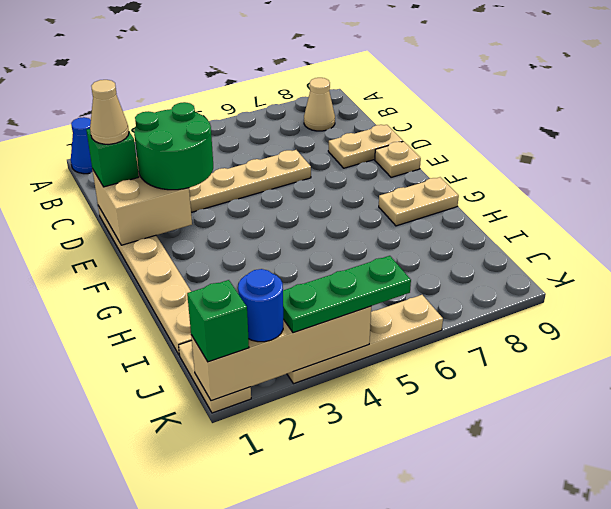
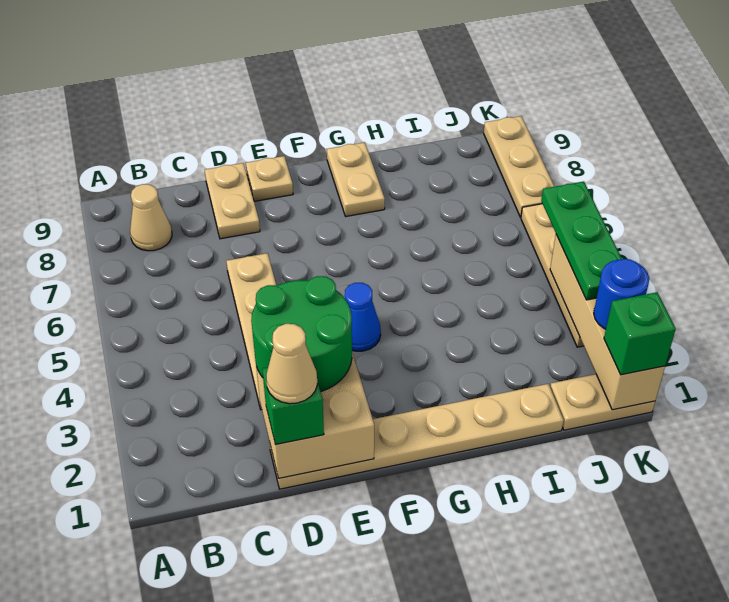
blue 1x1 cone [71,117,93,174] -> blue 1x1 cone moved to [345,283,381,351]
none -> tan 1x3 plate [484,116,555,217]

